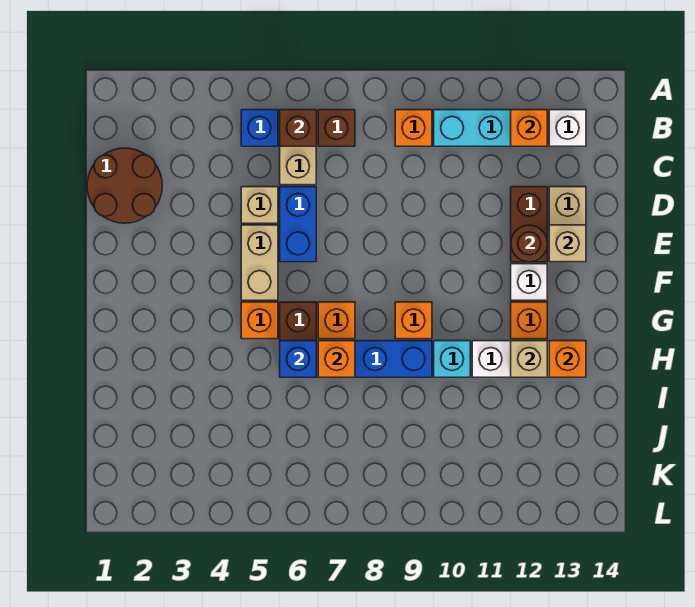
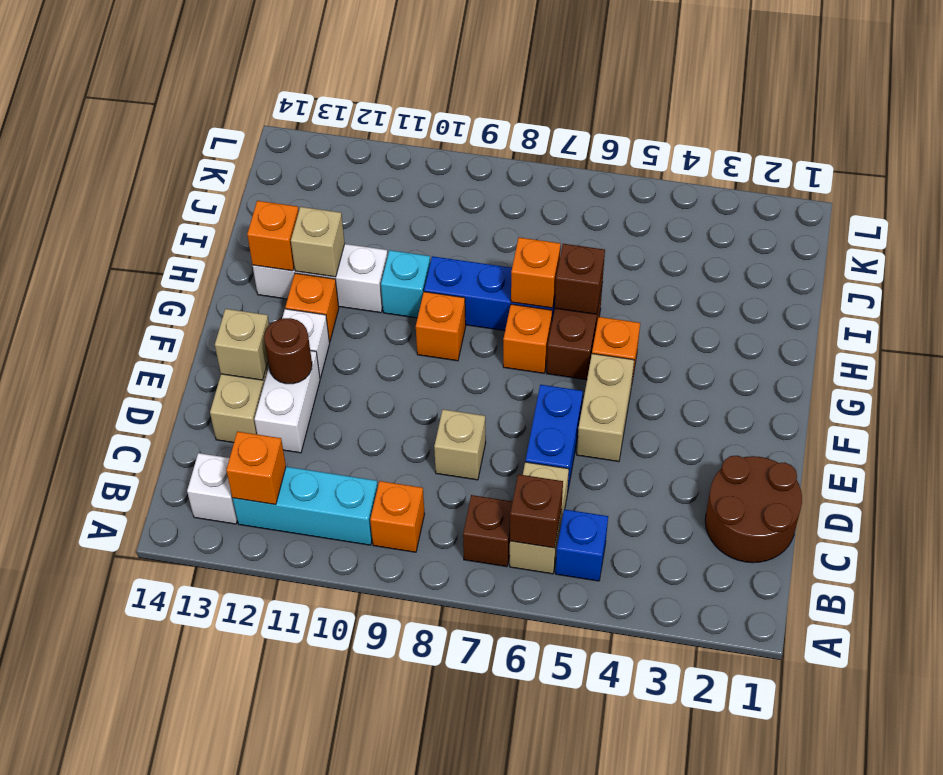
tan 1x1 brick [241,187,278,223] -> tan 1x1 brick moved to [434,409,486,480]
brown 1x2 brick [511,187,547,262] -> white 1x2 brick [254,351,320,453]
blue 1x1 brick [280,341,316,377] -> brown 1x1 brick [555,244,605,314]

